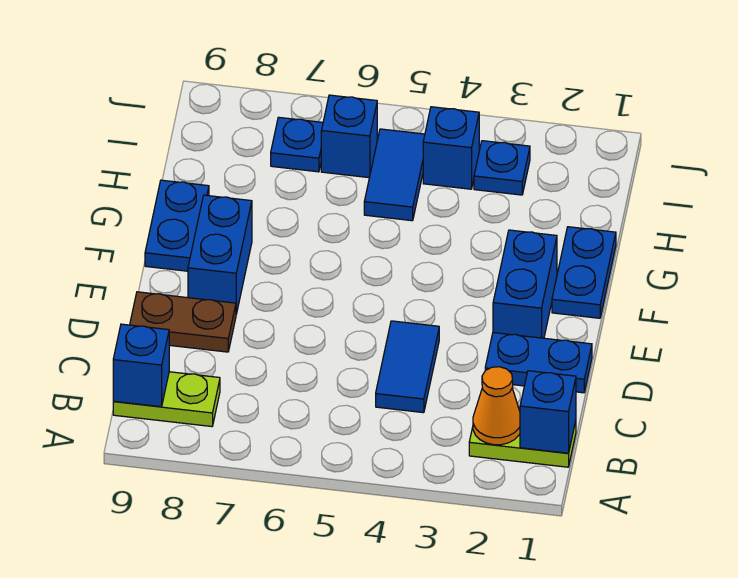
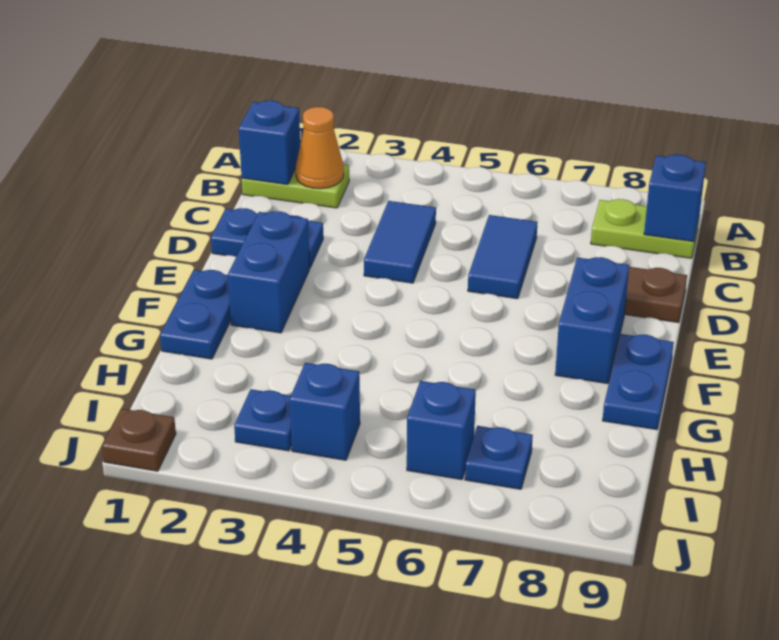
blue 1x2 tile [364,129,425,221] -> blue 1x2 tile moved to [468,215,537,299]
none -> brown 1x1 plate [102,409,176,471]

